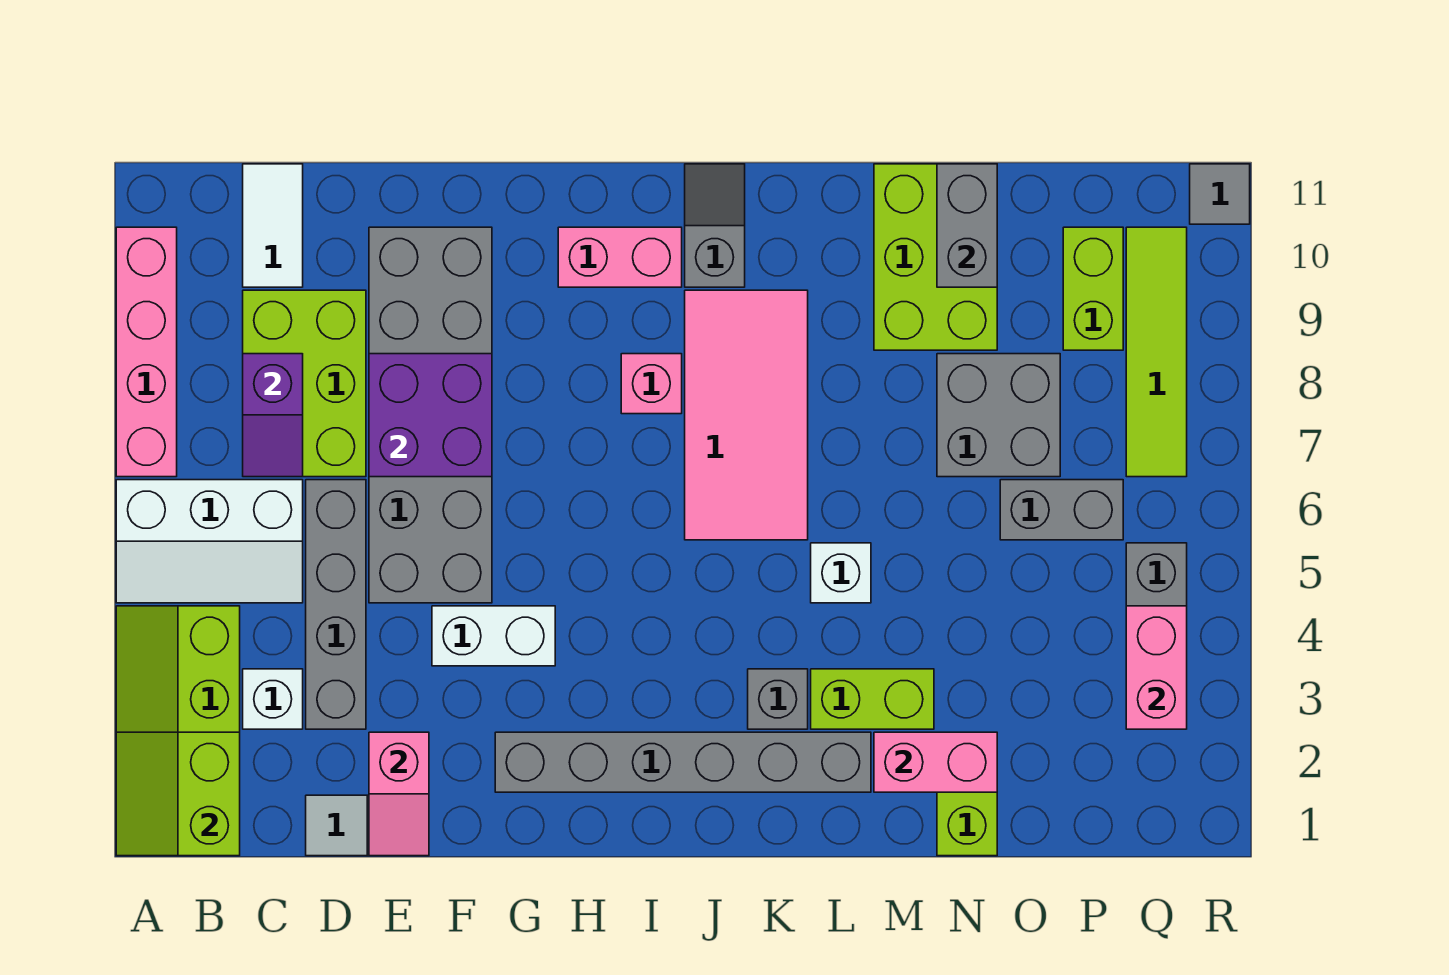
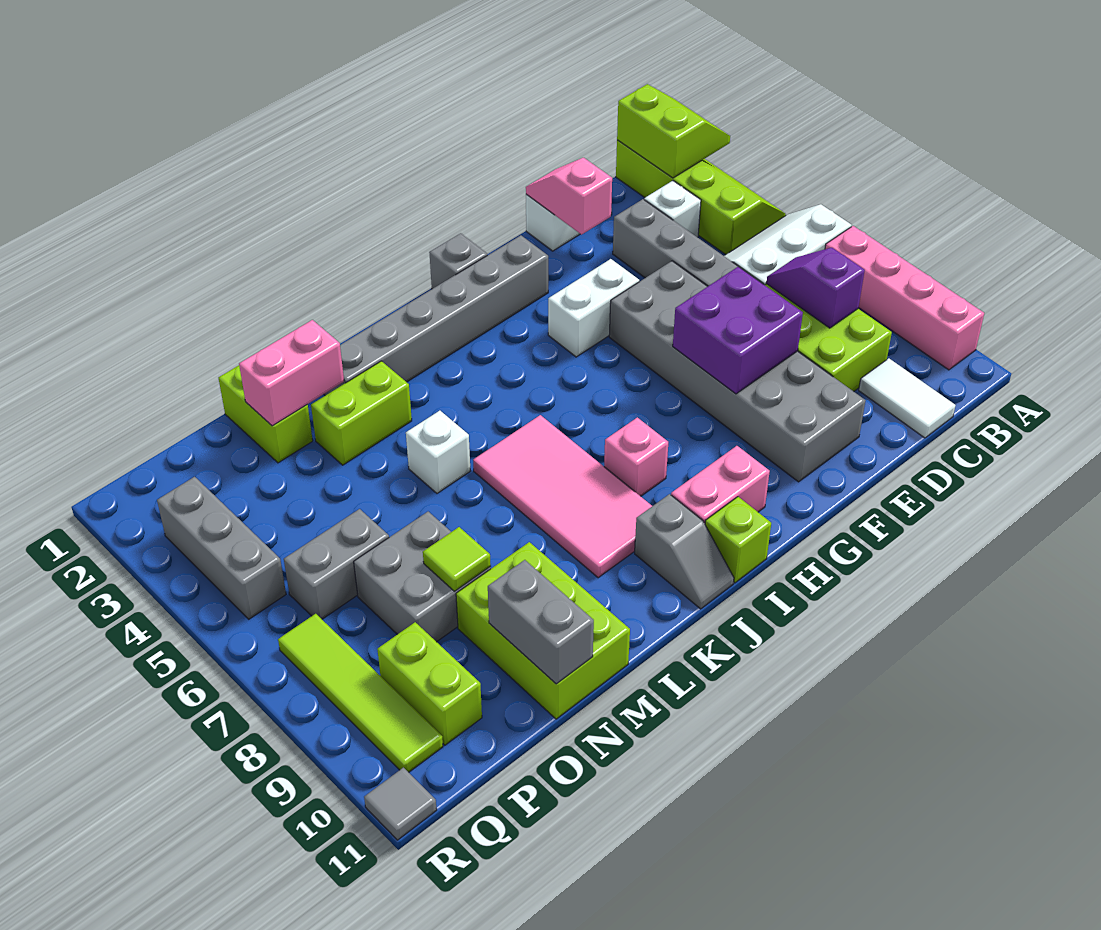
none -> lime 1x1 brick [705,497,771,583]
grey 1x1 brick [748,669,808,729] -> grey 1x1 brick moved to [429,233,487,289]
none -> lime 1x1 tile [423,527,491,591]
pink 1x2 brick [1126,606,1187,729] -> none

